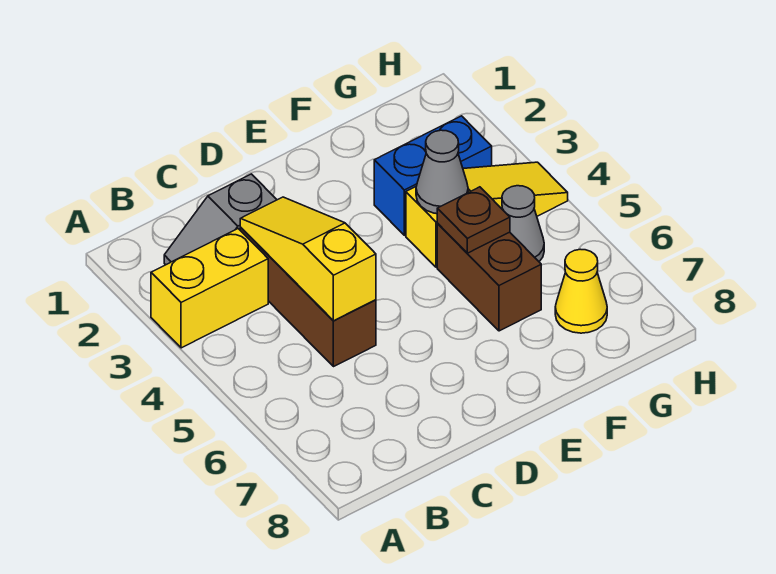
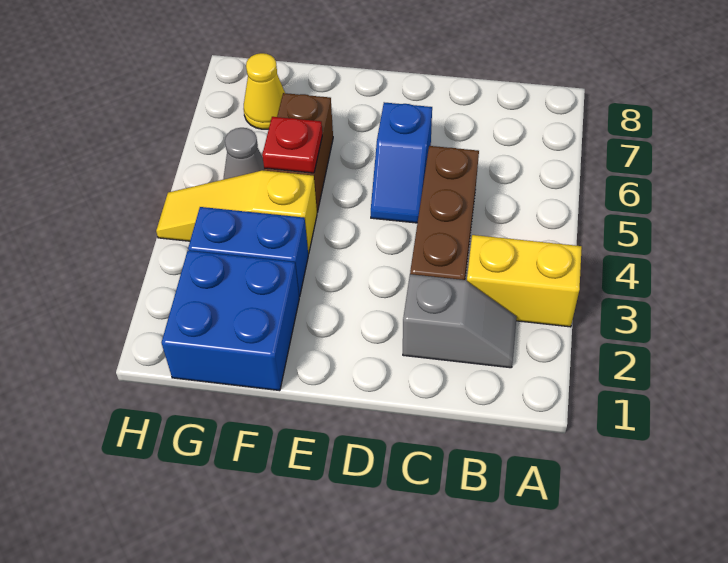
yellow 1x3 slope [240,197,376,321] -> none
none -> blue 1x2 slope [371,102,432,223]
none -> blue 2x2 brick [162,251,299,391]
grey 1x1 cone [416,130,468,214] -> none
brown 1x1 plate [437,187,510,253] -> red 1x1 plate [262,117,322,173]

